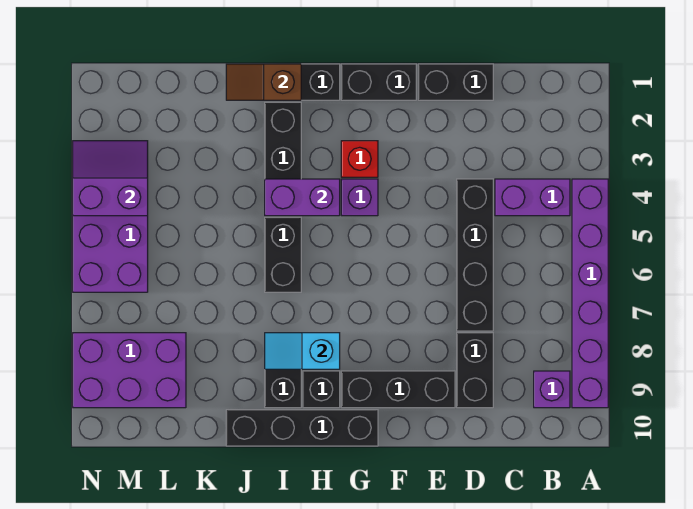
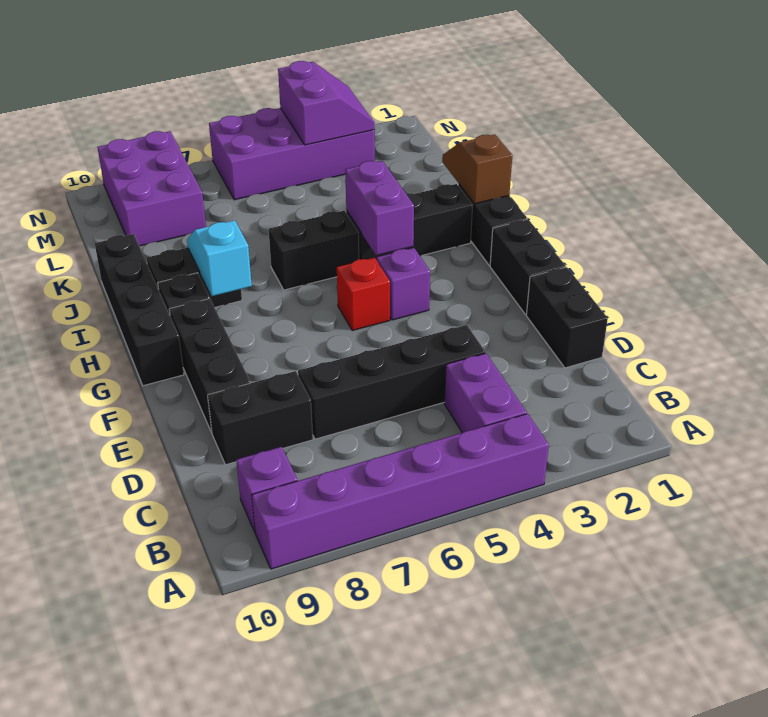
red 1x1 brick [341,141,378,177] -> red 1x1 brick moved to [337,258,390,331]

